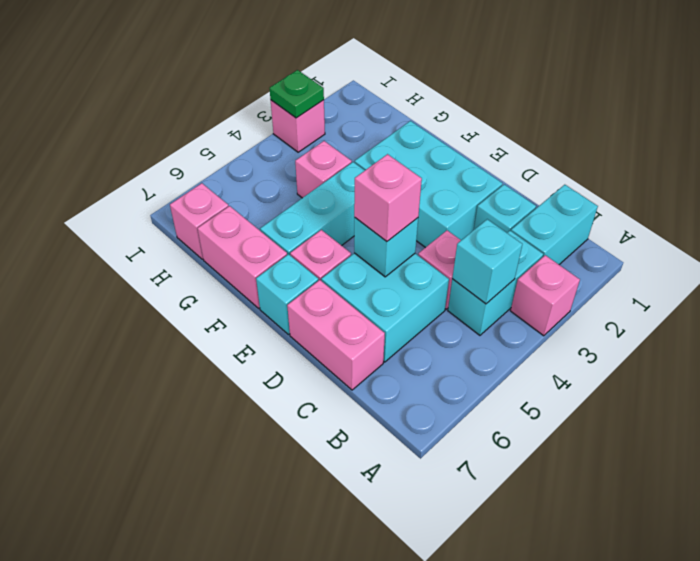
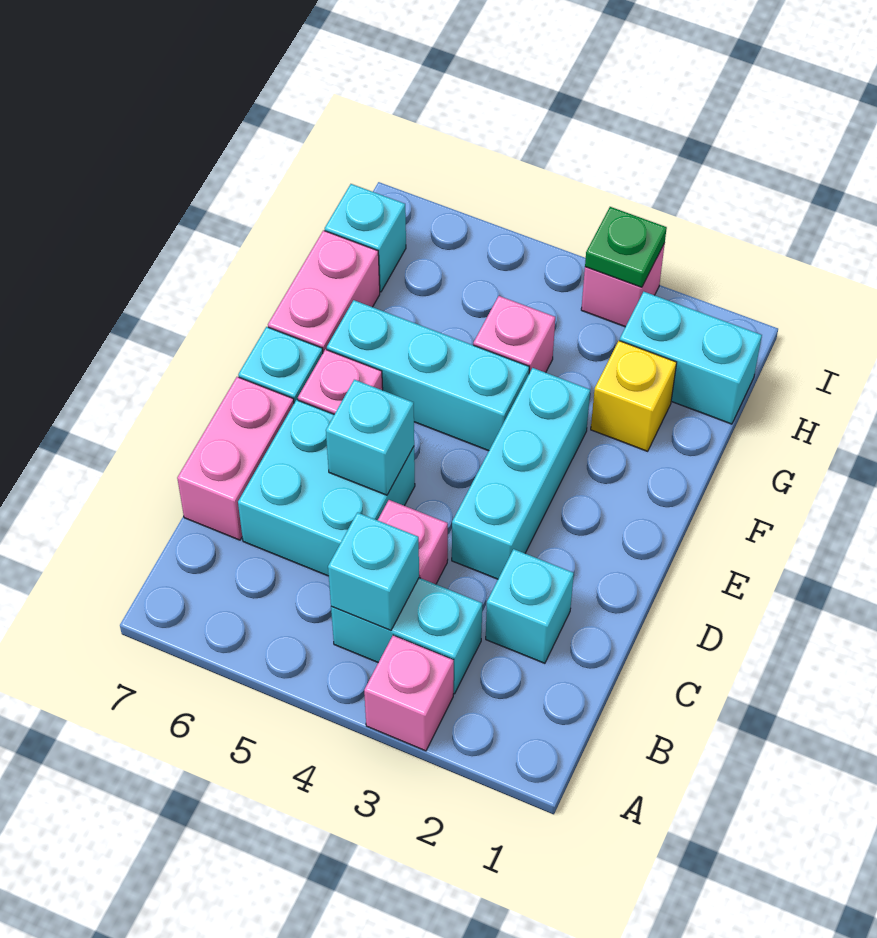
cyan 1x2 brick [511,185,598,264] -> cyan 1x2 brick moved to [620,292,762,424]
cyan 2x3 brick [354,121,503,248] -> cyan 1x3 brick [452,368,590,579]
pink 1x1 brick [354,154,422,241] -> none
none -> yellow 1x1 brick [591,341,677,451]
pink 1x1 brick [170,183,229,259] -> cyan 1x1 brick [325,184,406,292]

